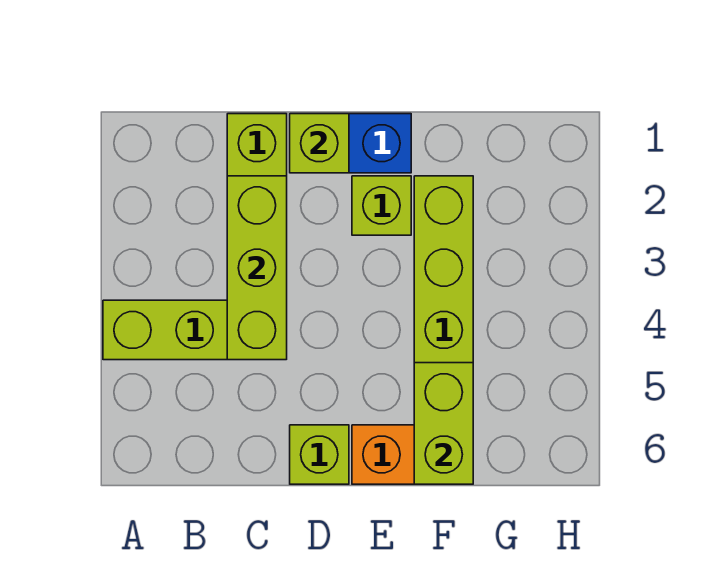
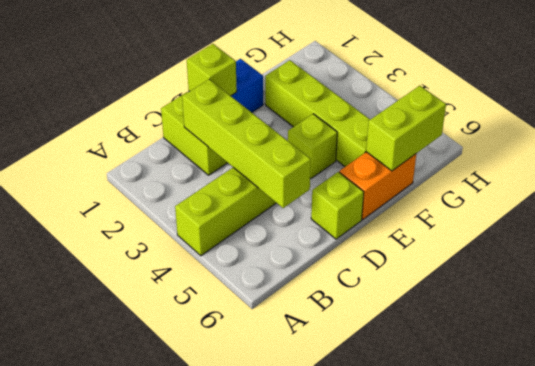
lime 1x3 brick [227,176,287,360] -> lime 1x4 brick [182,79,311,208]
lime 1x1 brick [352,176,411,235] -> lime 1x1 brick moved to [288,114,337,179]
lime 1x2 brick [414,363,473,484] -> lime 1x2 brick turned to [366,86,446,171]

